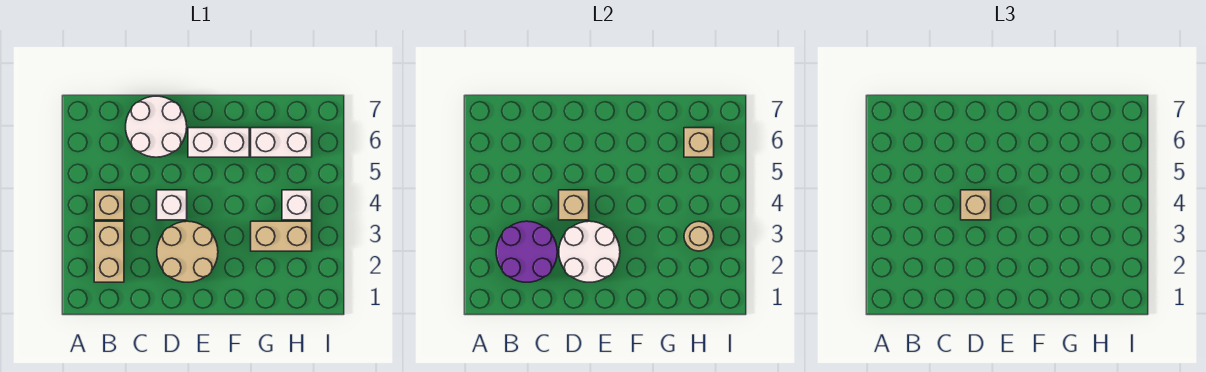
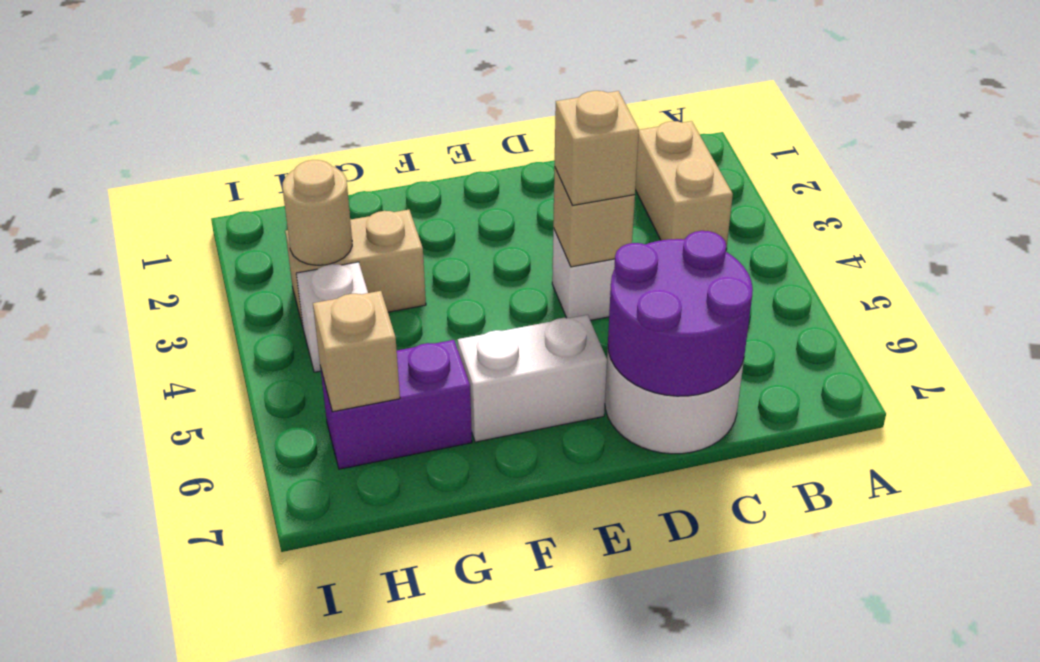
purple 2x2 round brick [496,221,557,282] -> purple 2x2 round brick moved to [608,231,753,396]
tan 1x1 brick [94,190,124,220] -> none
tan 2x2 round brick [157,221,218,282] -> none
white 2x2 round brick [559,221,620,282] -> none
white 1x2 brick [251,128,312,157] -> purple 1x2 brick [320,340,472,469]

